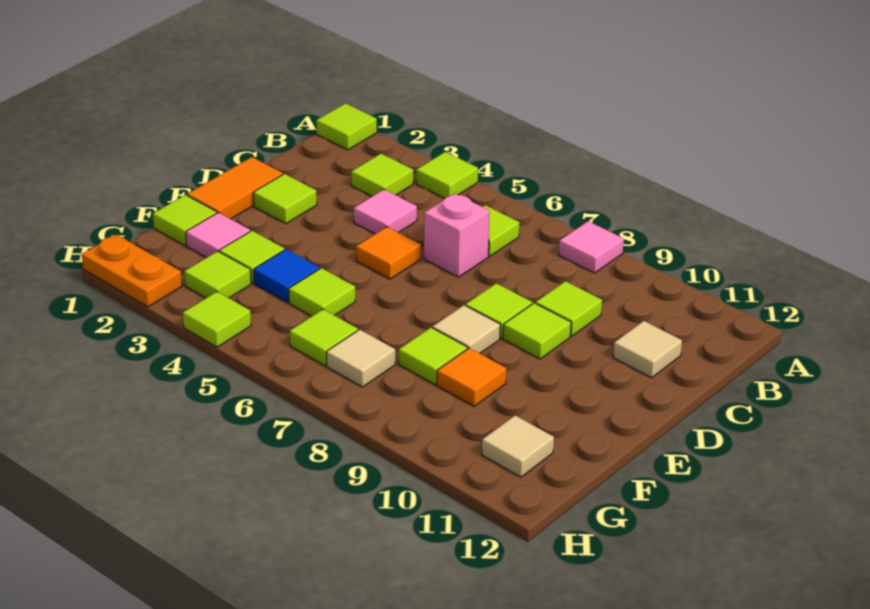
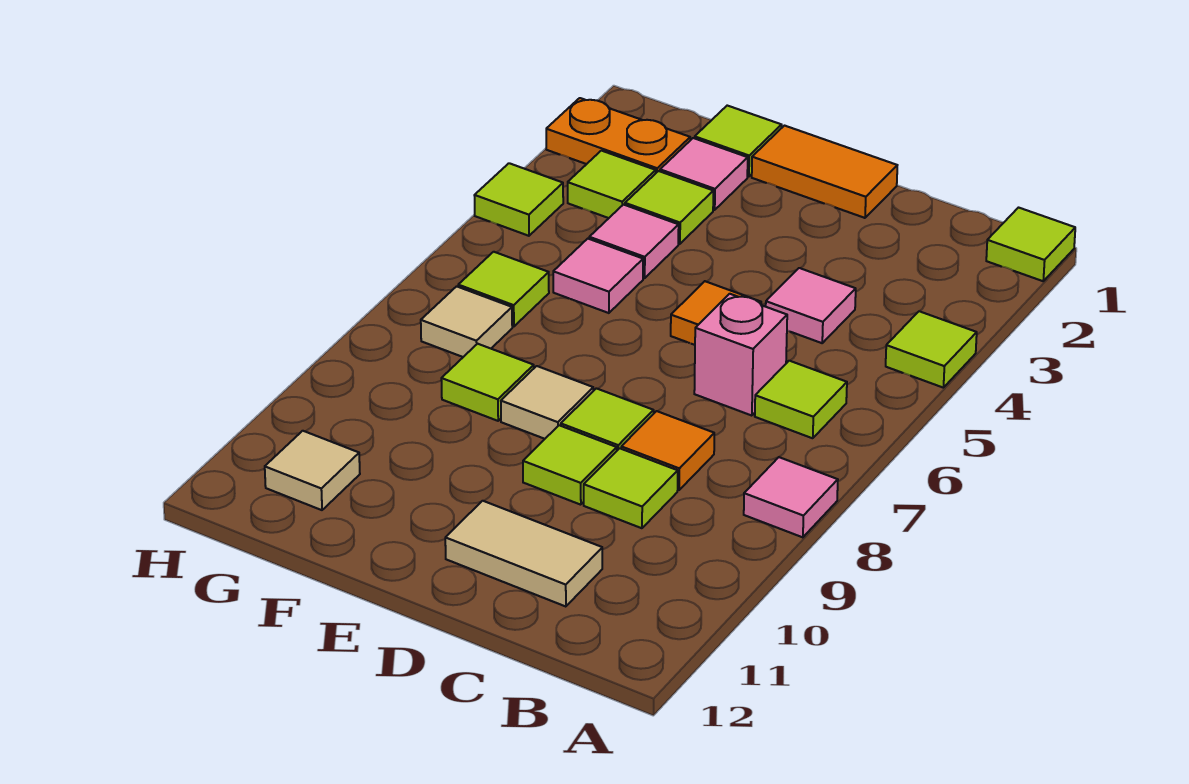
lime 1x1 tile [351,154,413,196] -> none
tan 1x1 tile [613,321,682,378] -> tan 1x2 tile [445,501,602,607]
lime 1x1 tile [253,174,317,224] -> none
blue 1x1 tile [254,249,320,303] -> pink 1x1 tile [589,205,679,278]
lime 1x1 tile [289,268,355,316] -> pink 1x1 tile [553,239,643,313]
orange 1x1 tile [437,348,506,406] -> orange 1x1 tile moved to [621,411,714,490]
orange 1x2 plate [82,235,182,307] -> orange 1x2 plate turned to [546,98,690,173]

